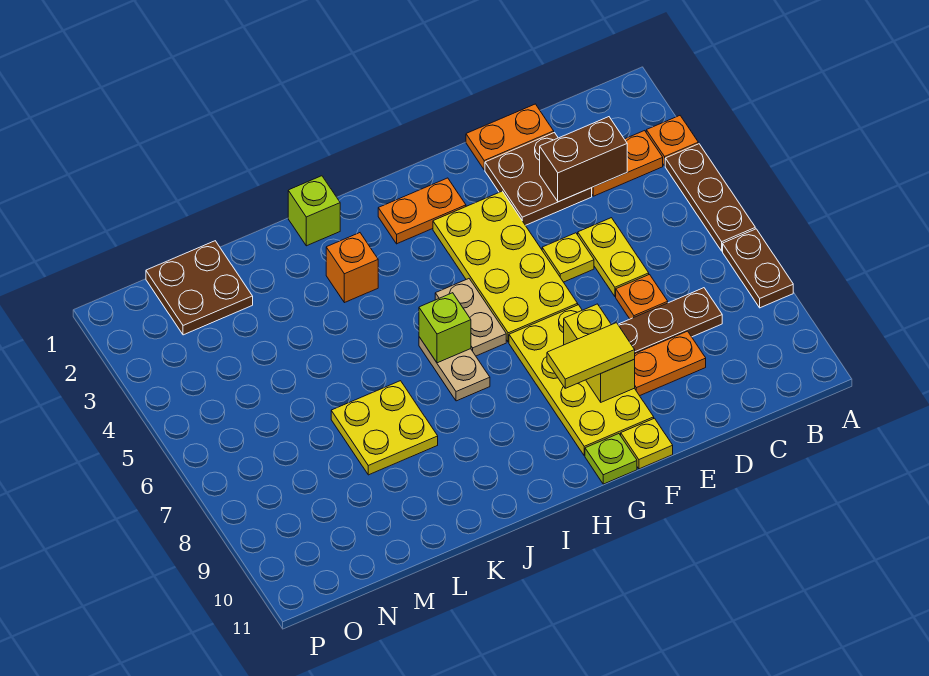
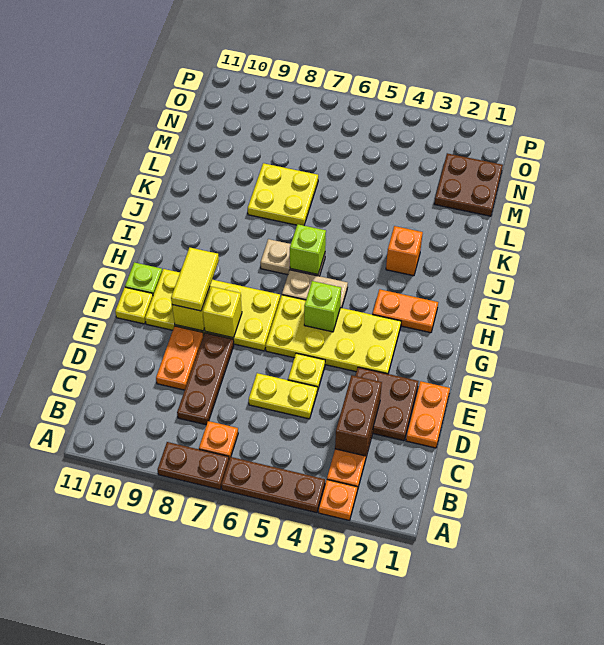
orange 1x1 plate [616,275,668,319] -> orange 1x1 plate moved to [199,421,238,459]
orange 1x2 plate [378,178,466,244] -> orange 1x2 plate turned to [372,289,438,333]
lime 1x1 brick [288,176,340,246] -> lime 1x1 brick moved to [304,281,341,332]

